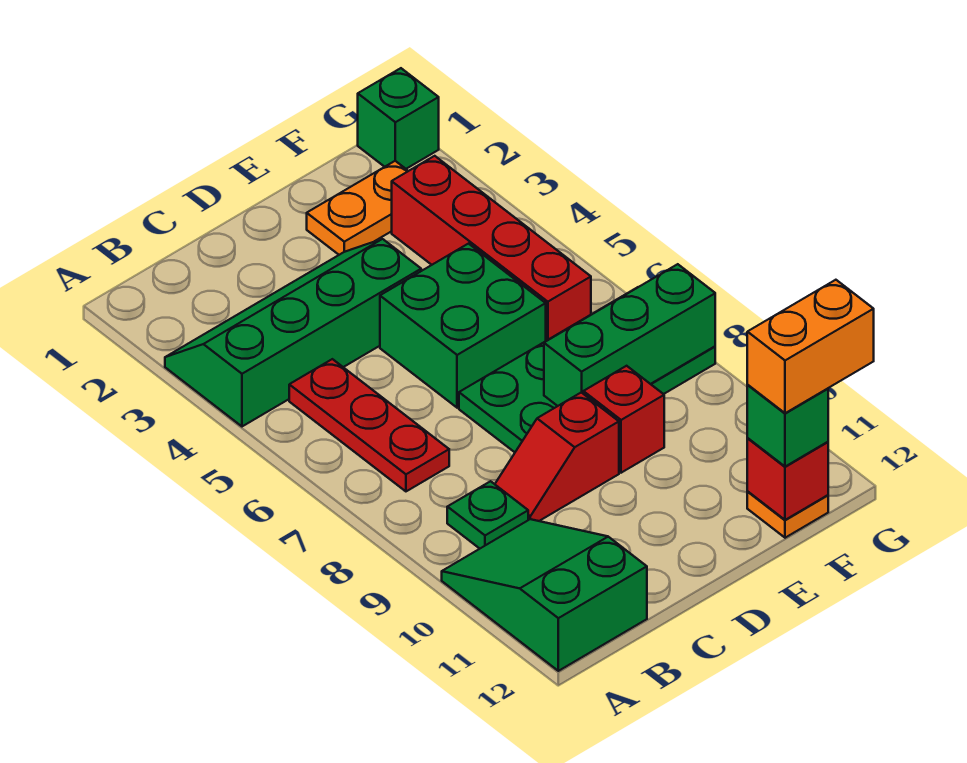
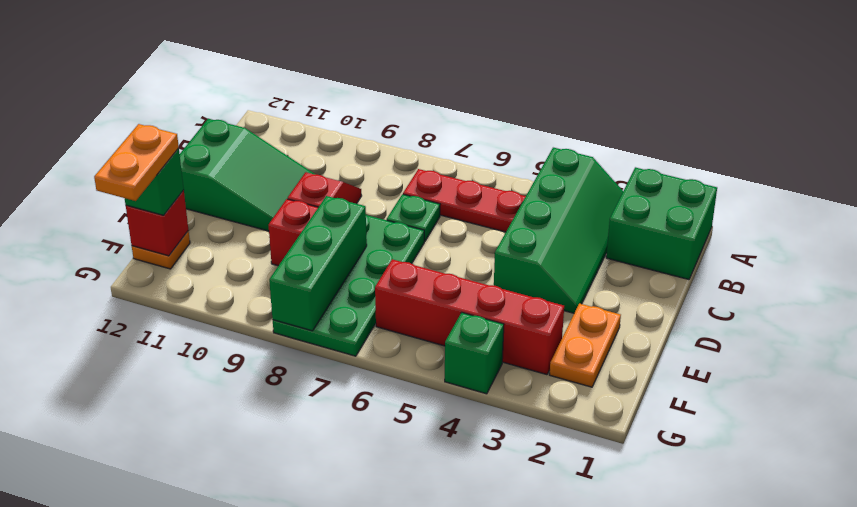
green 2x3 slope [442,519,647,671] -> green 2x3 slope moved to [180,119,315,231]
green 1x1 plate [447,481,528,549] -> green 1x1 plate moved to [387,194,440,242]
green 2x2 brick [380,244,546,408] -> green 2x2 brick moved to [606,167,717,280]
orange 1x2 brick [747,280,874,413] -> orange 1x2 plate [94,124,179,201]
green 1x1 brick [358,68,439,169] -> green 1x1 brick moved to [445,312,504,394]

